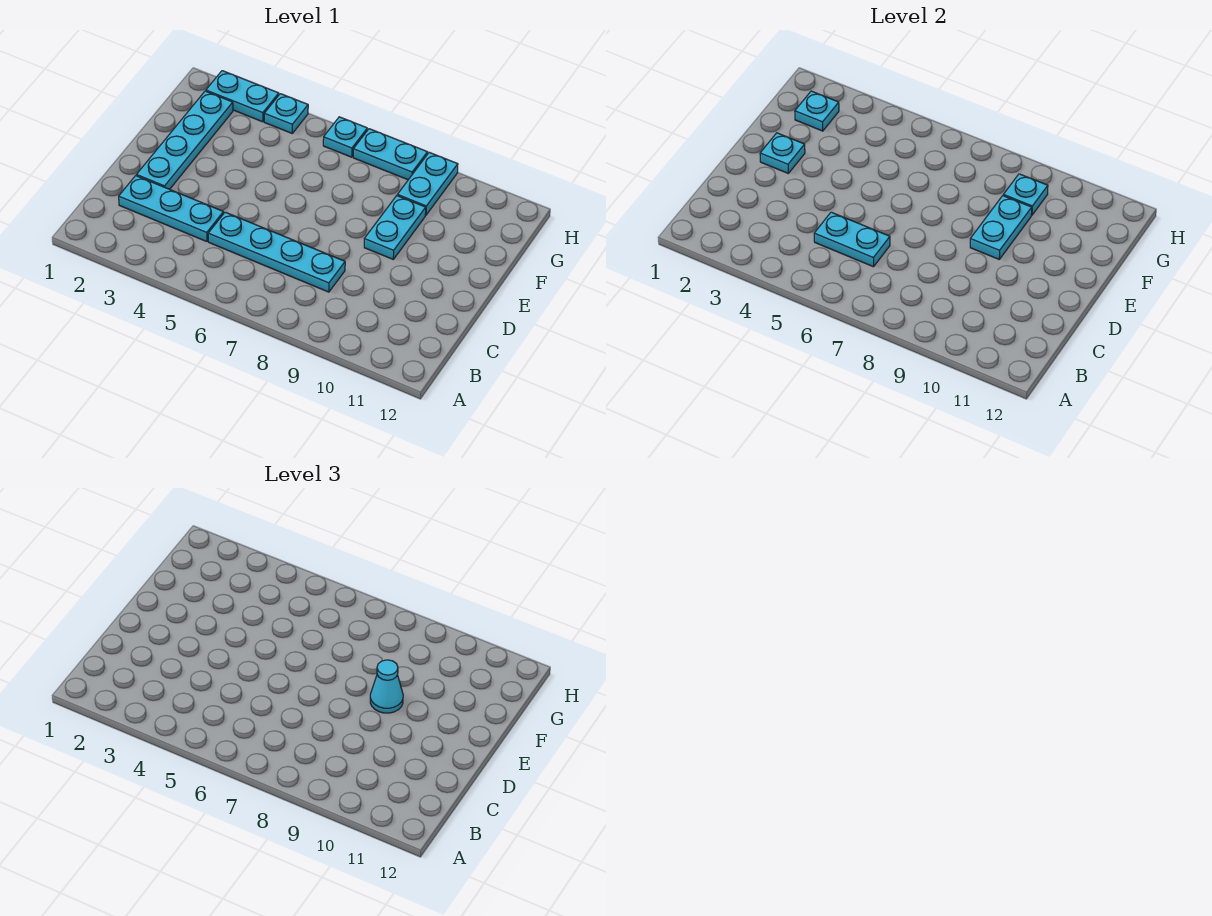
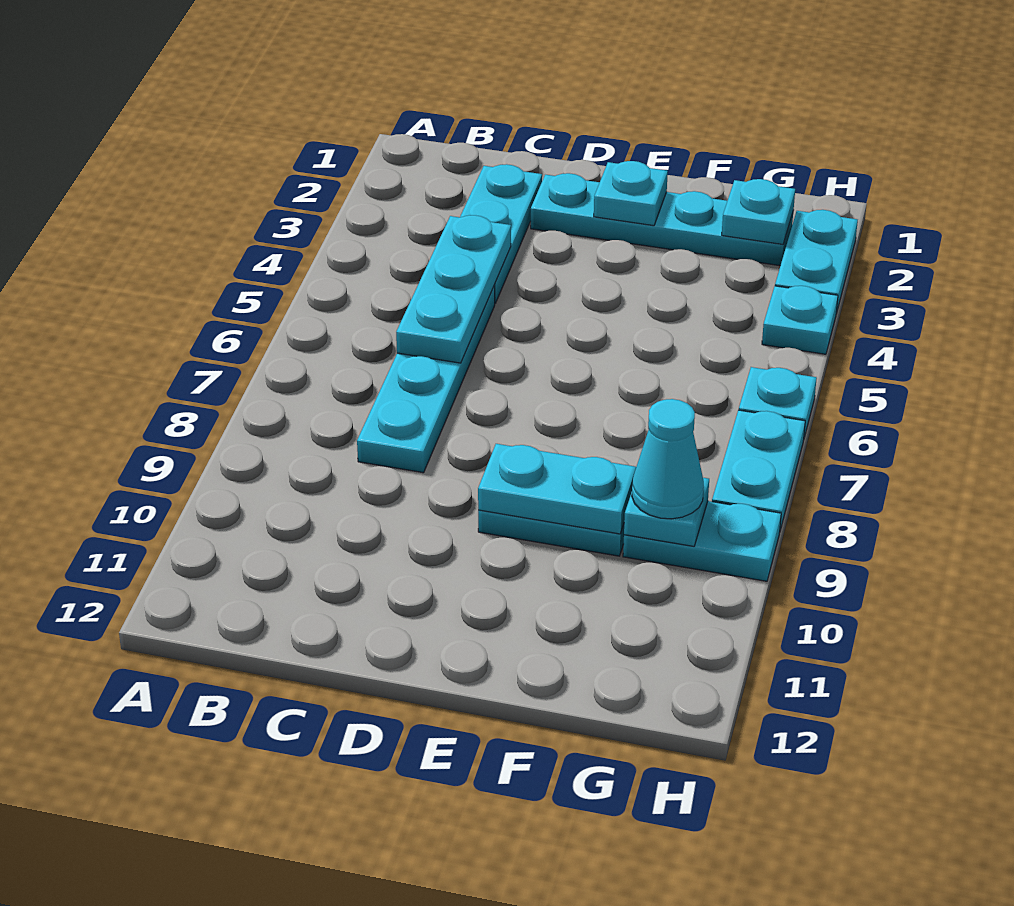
cyan 1x2 plate [814,212,890,267] -> cyan 1x3 plate [396,215,511,363]
cyan 1x1 cone [370,660,403,713] -> cyan 1x1 cone moved to [632,399,704,519]

